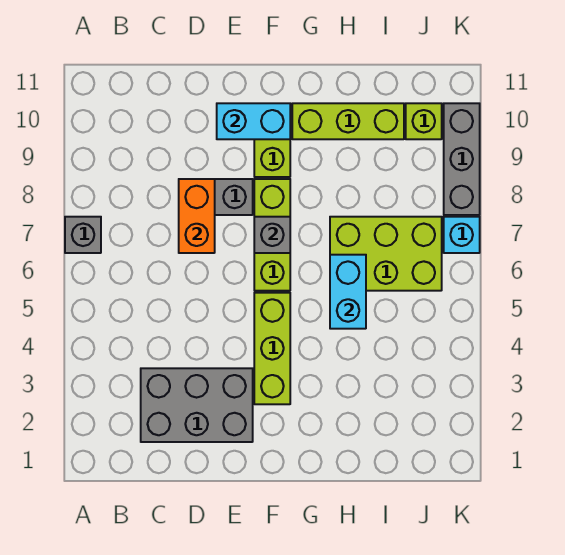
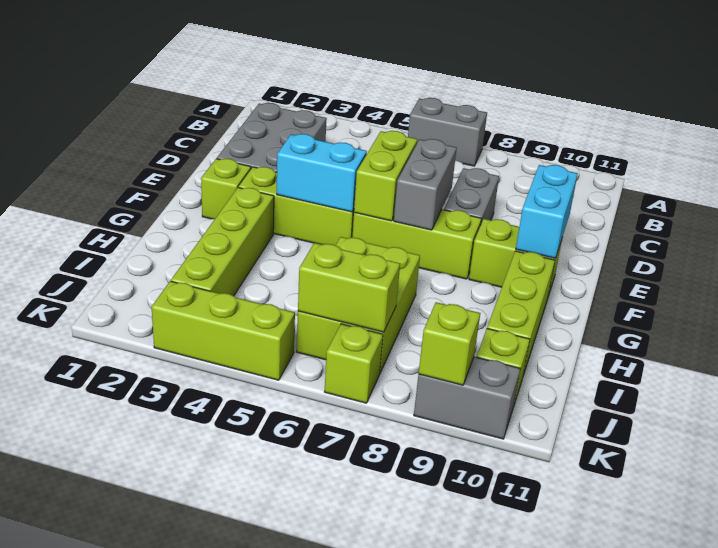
grey 1x1 brick [65,217,101,253] -> grey 1x2 brick [408,98,487,166]
orange 1x2 brick [179,179,215,253] -> none
none -> lime 1x2 brick [354,131,417,221]
none -> lime 1x1 brick [201,159,251,219]
grey 1x1 brick [254,217,290,253] -> grey 1x2 brick [394,139,457,230]
none -> lime 1x4 brick [171,187,274,296]
cyan 1x2 brick [330,255,366,329] -> cyan 1x2 brick moved to [277,134,367,212]
none -> lime 1x2 brick [298,243,400,332]
none -> lime 1x3 brick [152,281,295,380]
cyan 1x1 brick [444,217,480,253] -> lime 1x1 brick [325,324,383,403]
grey 1x3 brick [444,103,480,215] -> grey 1x2 brick [414,357,520,439]
none -> lime 1x1 brick [419,302,480,385]

